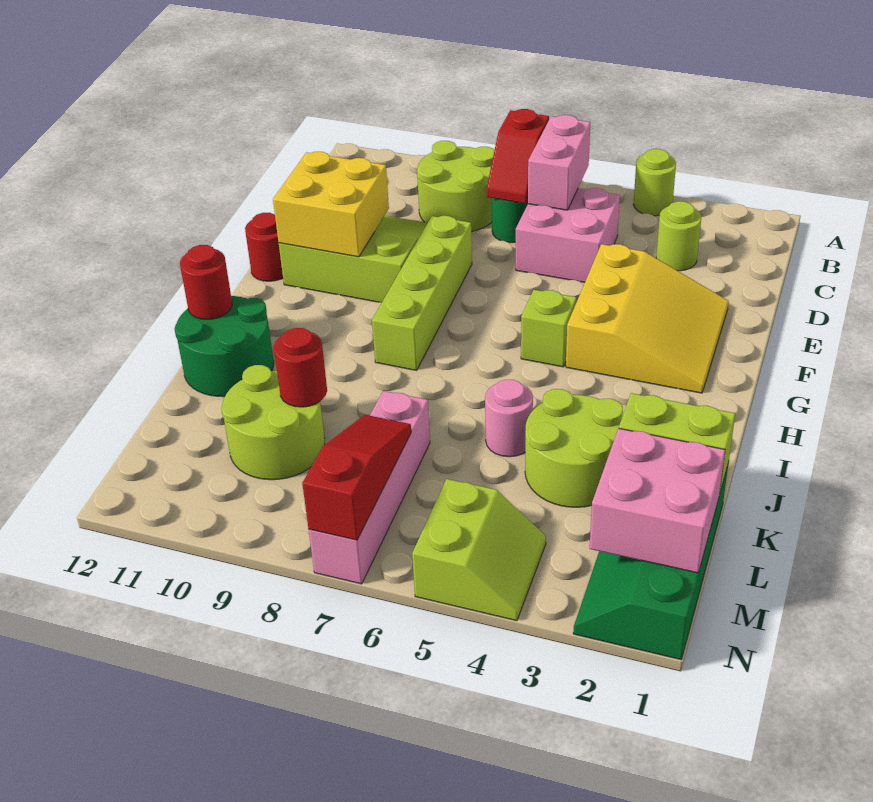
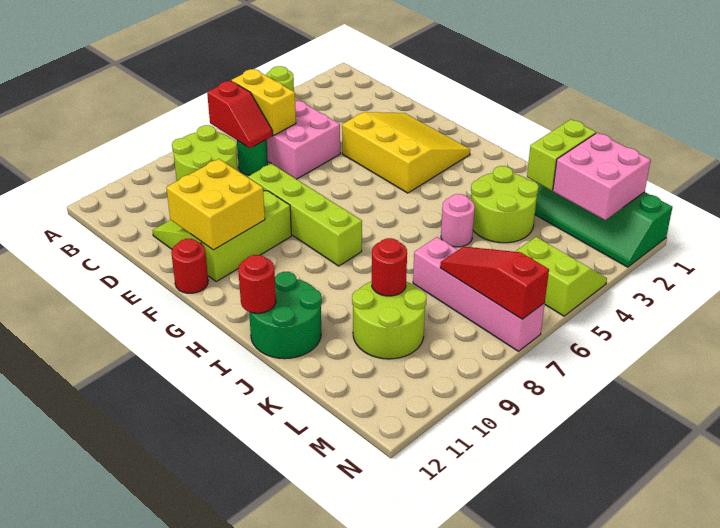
pink 1x2 brick [528,115,590,210] -> yellow 1x2 brick [231,69,296,135]
lime 1x1 round brick [656,201,701,271] -> none
lime 1x1 brick [521,290,576,367] -> none

